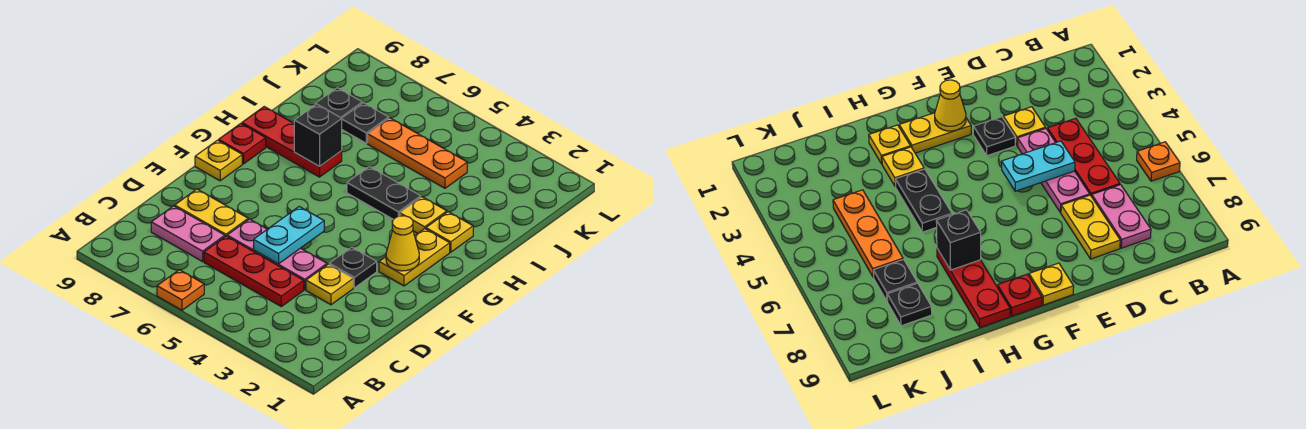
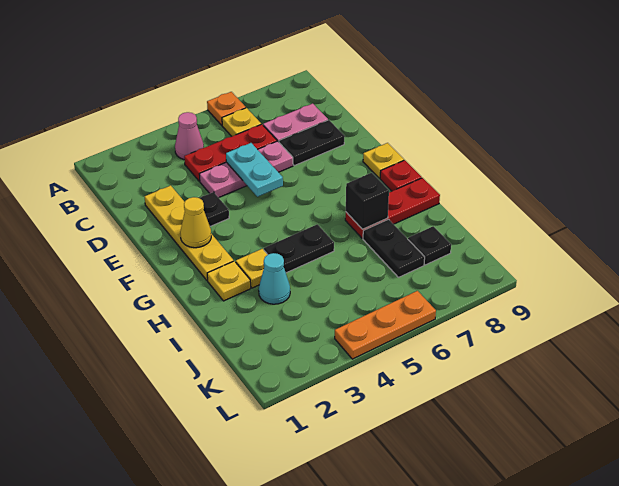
none -> pink 1x1 cone [175,112,204,160]
yellow 1x1 plate [306,264,353,305] -> yellow 1x1 plate moved to [222,108,261,136]
yellow 1x2 plate [175,189,248,236] -> black 1x2 plate [279,120,345,166]
yellow 1x2 plate [379,229,450,286] -> yellow 1x4 plate [145,185,234,281]
none -> cyan 1x1 cone [259,253,290,304]
orange 1x3 plate [368,118,467,188] -> orange 1x3 plate moved to [335,291,436,359]
black 1x1 plate [342,103,389,143] -> black 1x2 plate [363,219,425,277]

